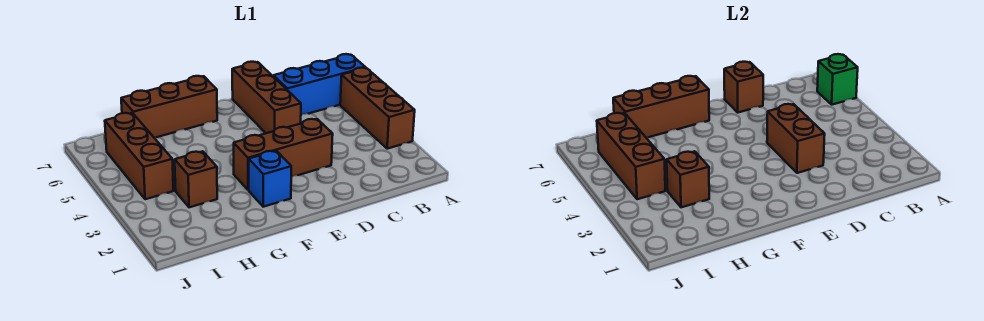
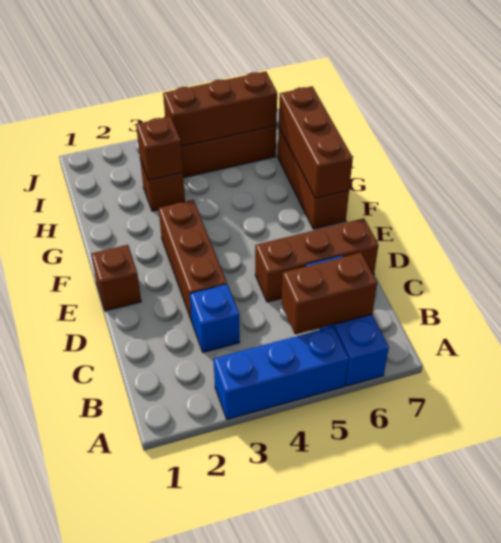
brown 1x3 brick [340,68,415,149] -> blue 1x3 brick [214,327,349,419]
green 1x1 brick [817,54,858,105] -> none
brown 1x2 brick [767,104,825,173] -> brown 1x2 brick moved to [282,253,377,335]
brown 1x1 brick [724,62,763,113] -> brown 1x1 brick moved to [91,245,141,311]
blue 1x1 brick [249,151,291,207] -> blue 1x1 brick moved to [190,284,240,352]

